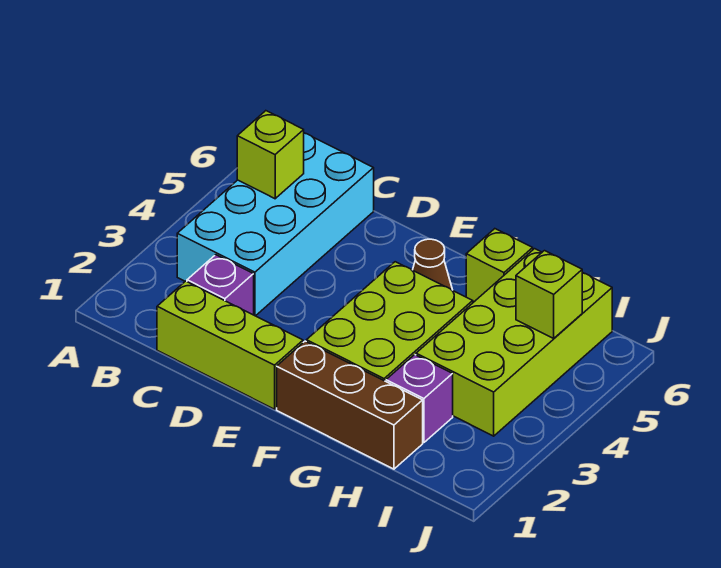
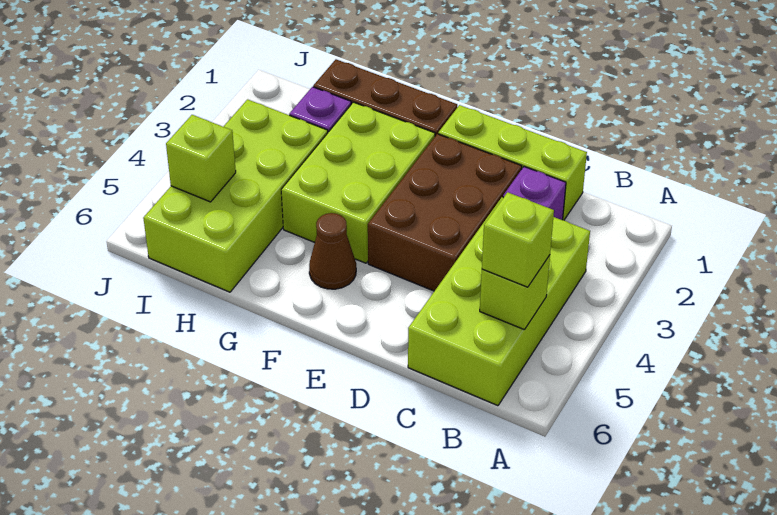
cyan 2x4 brick [177,133,374,316] -> lime 2x4 brick [408,197,590,406]
none -> brown 2x3 brick [368,134,522,291]
lime 1x1 brick [466,229,533,302] -> lime 1x1 brick moved to [482,192,554,287]

